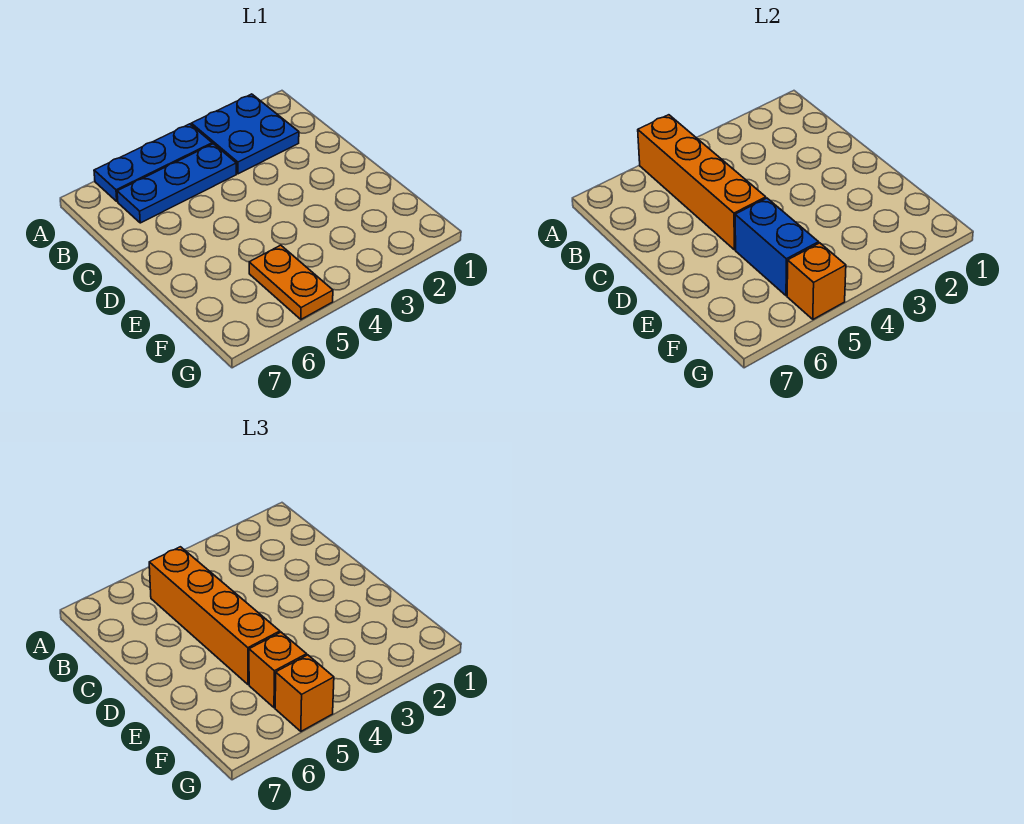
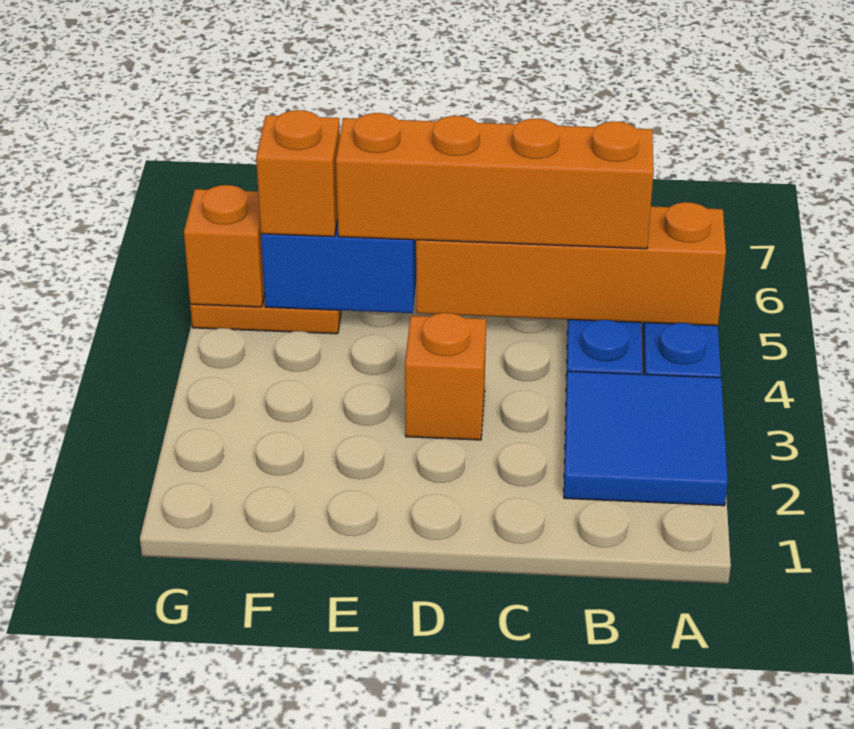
blue 2x2 plate [191,94,299,174] -> blue 2x2 tile [564,371,728,506]
orange 1x1 brick [275,655,334,731] -> orange 1x1 brick moved to [405,313,486,440]

